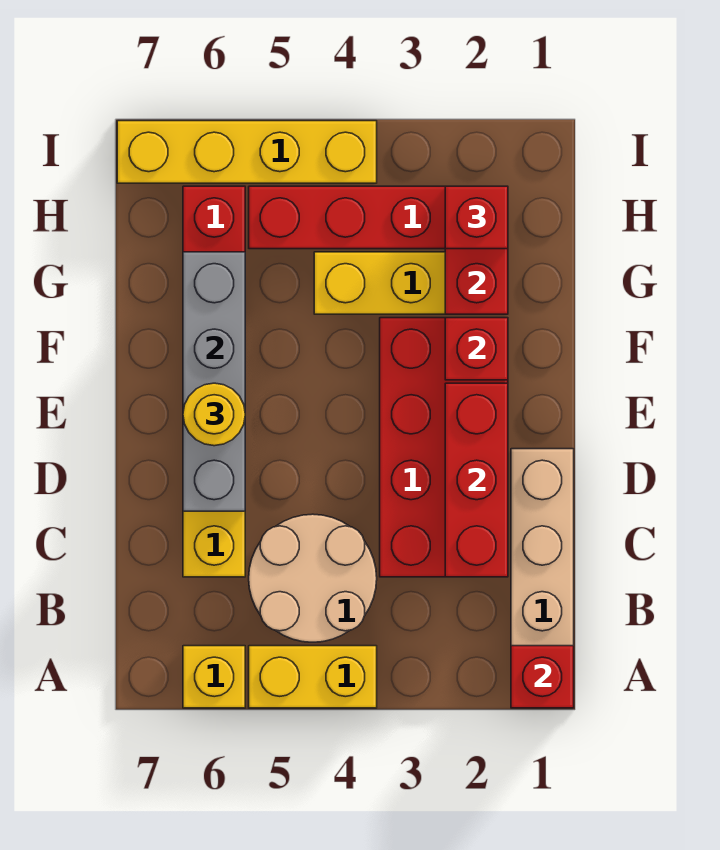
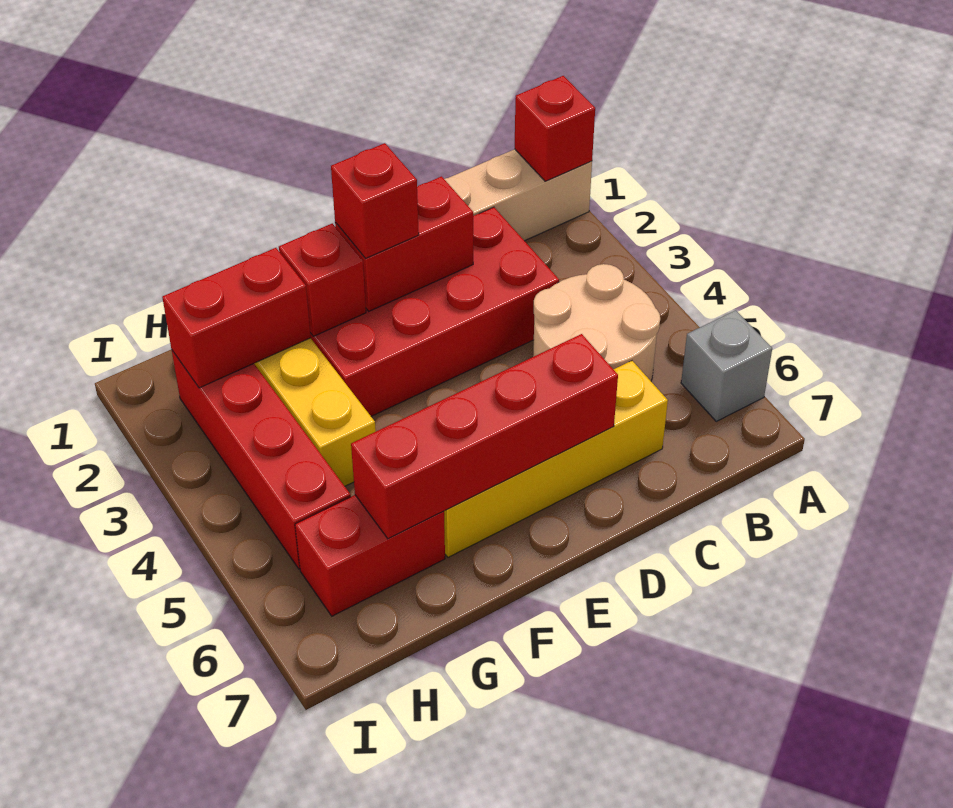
yellow 1x2 brick [249,646,377,708] -> none
yellow 1x1 brick [183,646,245,708] -> grey 1x1 brick [681,310,772,421]
red 1x3 brick [445,383,508,577] -> red 1x2 brick [335,176,473,311]
grey 1x4 brick [183,252,245,511] -> red 1x4 brick [351,334,618,539]
yellow 1x1 round brick [183,383,245,446] -> none
red 1x1 brick [445,186,508,249] -> red 1x1 brick moved to [331,143,419,259]
yellow 1x4 brick [117,121,377,183] -> none

